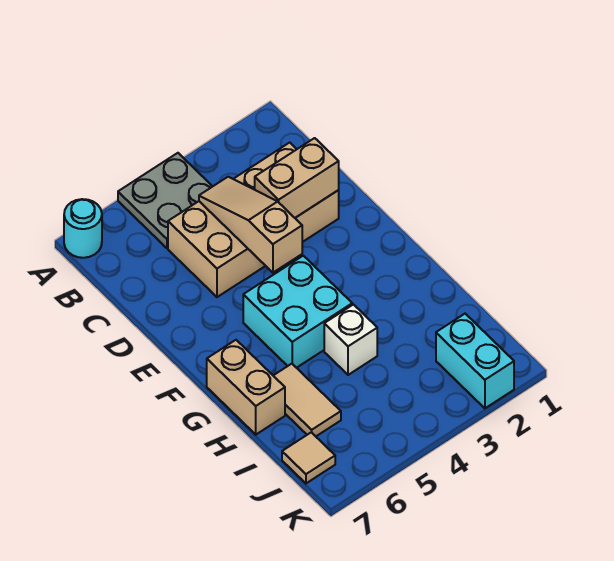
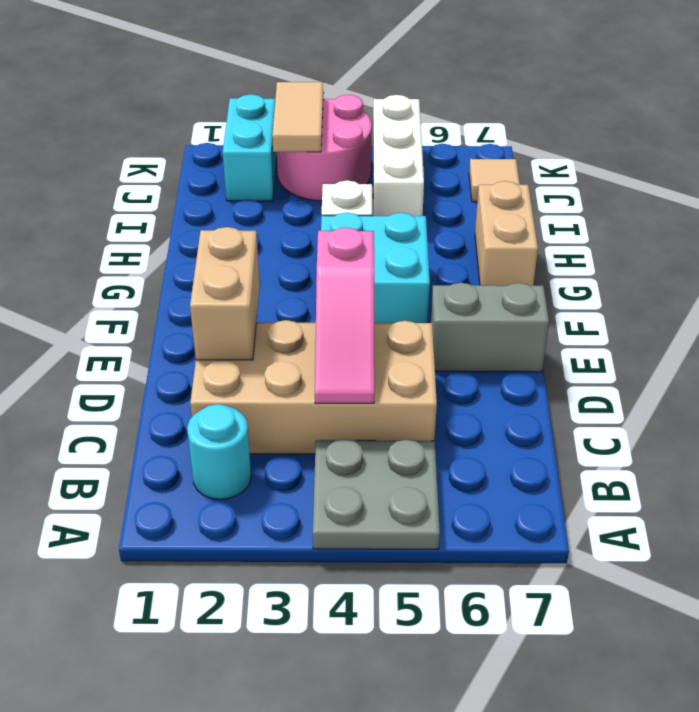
cyan 1x1 round brick [64,199,102,258] -> cyan 1x1 round brick moved to [187,404,251,499]
tan 1x3 slope [199,177,302,273] -> pink 1x3 slope [315,227,375,403]
tan 1x2 brick [255,138,339,218] -> tan 1x2 brick turned to [190,227,260,360]
none -> grey 1x2 brick [431,283,549,372]
tan 1x2 tile [273,364,341,436] -> tan 1x2 tile moved to [272,82,323,152]
none -> white 1x3 brick [373,95,424,216]
none -> pink 2x2 round brick [277,95,372,201]

